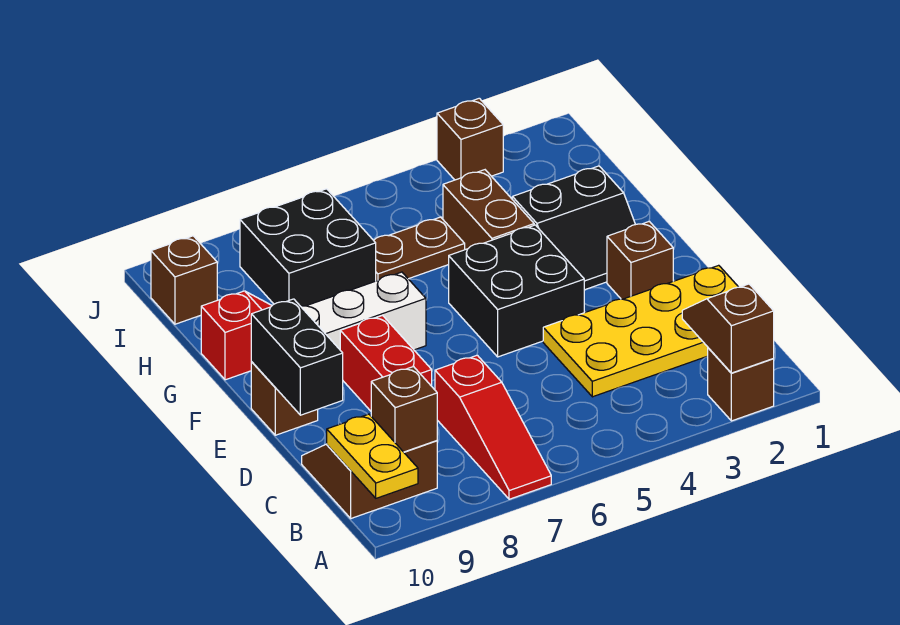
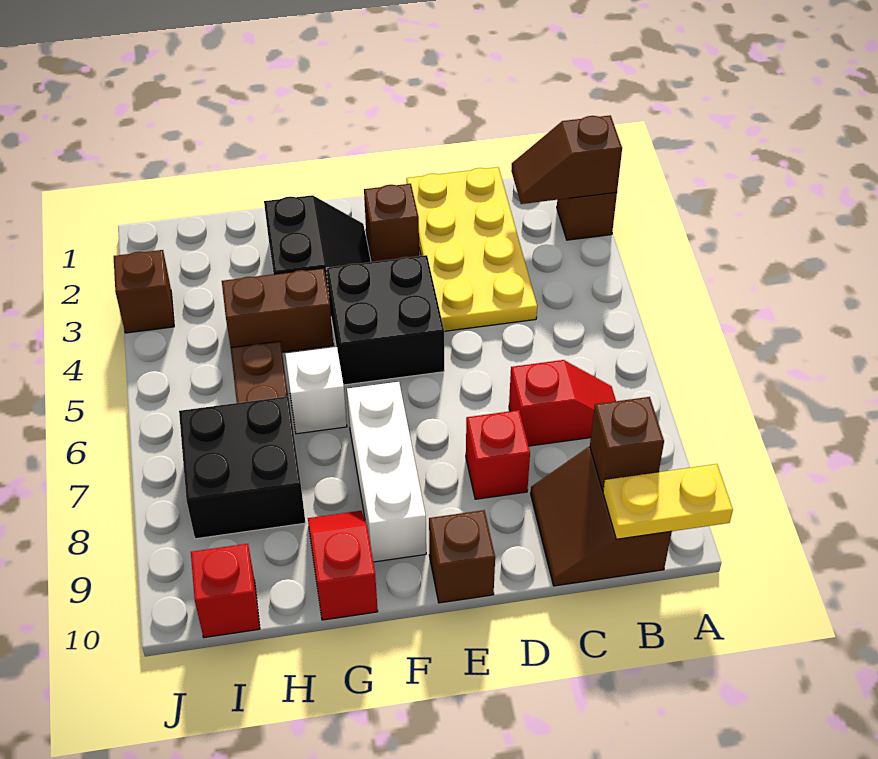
red 1x3 slope [435,355,551,499] -> red 1x2 slope [509,360,616,446]
red 1x2 brick [340,316,432,411] -> red 1x1 brick [466,410,530,499]
black 1x2 brick [251,299,343,415] -> none
none -> white 1x1 brick [285,347,347,434]
brown 1x1 brick [151,236,217,324] -> red 1x1 brick [191,544,260,637]

